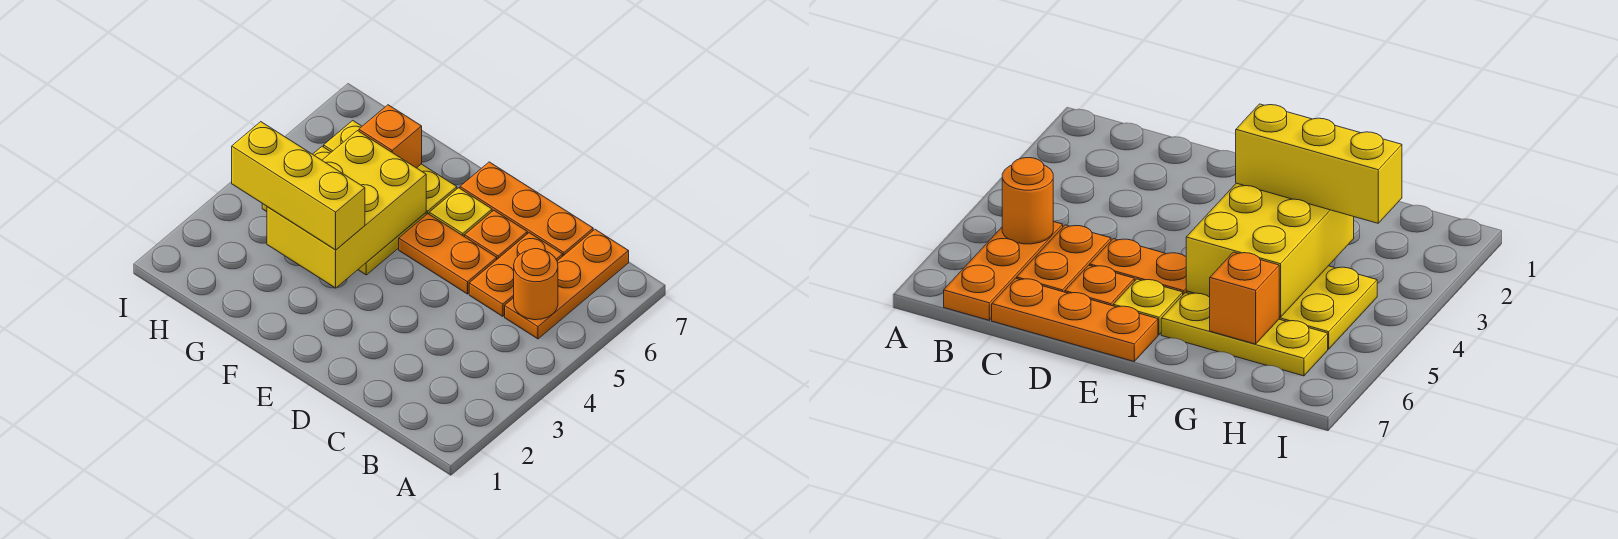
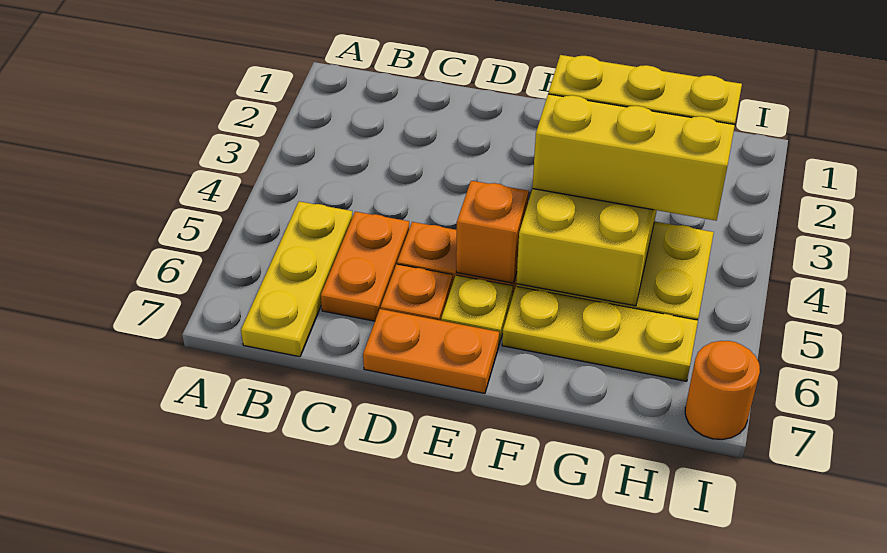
orange 1x3 plate [505,229,629,339] -> yellow 1x3 plate [241,201,353,357]
orange 1x1 round brick [514,249,558,320] -> orange 1x1 round brick moved to [685,341,760,440]
orange 1x3 plate [460,162,593,256] -> orange 1x2 plate [363,309,499,393]
none -> yellow 1x3 brick [532,94,735,221]
orange 1x1 brick [359,105,422,168] -> orange 1x1 brick moved to [456,181,529,283]

